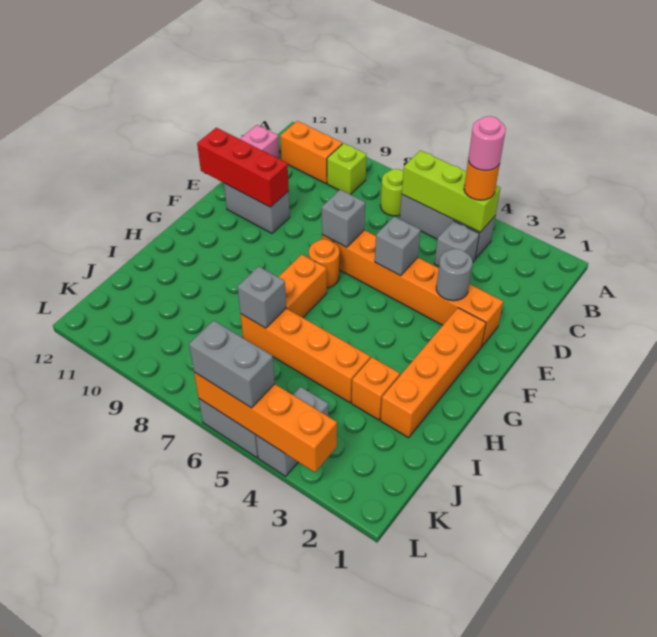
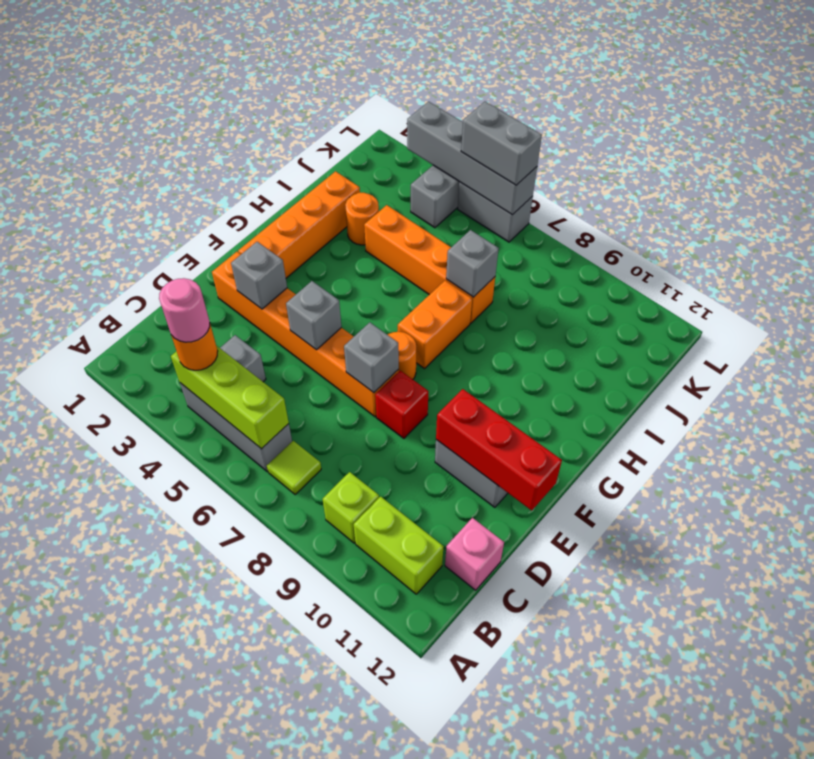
lime 1x1 round brick [380,169,403,216] -> lime 1x1 tile [267,441,321,495]
orange 1x2 brick [280,121,343,183] -> lime 1x2 brick [354,497,444,594]
grey 1x1 round brick [436,249,473,301] -> grey 1x1 brick [231,242,287,309]
none -> red 1x1 brick [375,371,428,438]
orange 1x1 brick [351,357,400,420] -> orange 1x1 round brick [345,193,379,245]
orange 1x4 brick [194,372,337,472] -> grey 1x4 brick [407,102,537,215]

